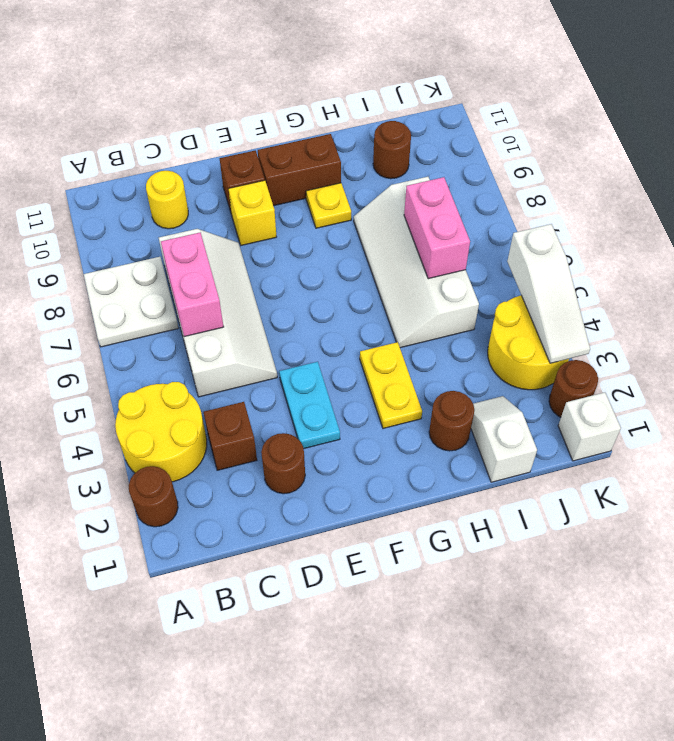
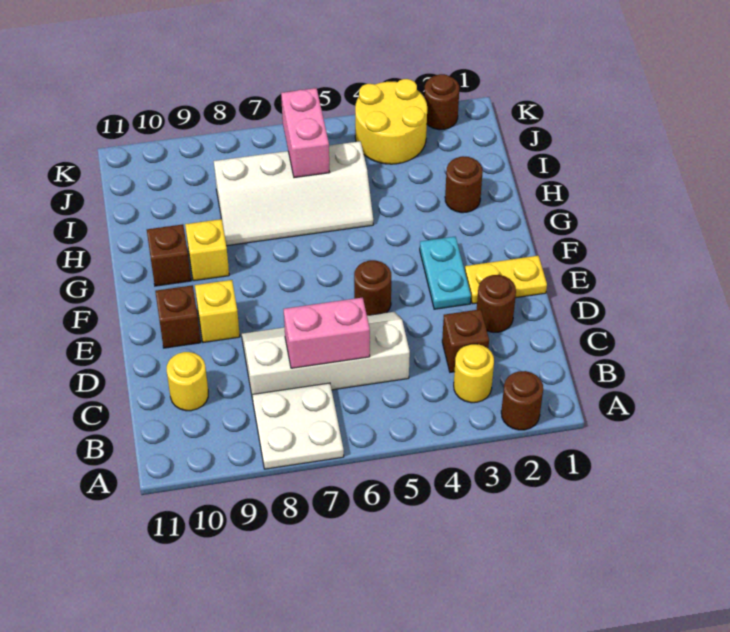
yellow 2x2 round brick [115,382,207,482] -> yellow 1x1 round brick [454,344,494,403]
cyan 1x2 plate [279,362,340,448] -> cyan 1x2 plate turned to [420,237,471,309]
brown 1x2 brick [258,134,341,206] -> brown 1x1 brick [147,224,191,286]
yellow 1x2 plate [360,342,422,428] -> yellow 1x2 plate moved to [465,256,547,304]
yellow 1x1 plate [306,183,351,228] -> yellow 1x1 brick [185,219,229,281]
white 1x2 slope [471,396,537,482] -> none
pink 1x2 brick [404,177,470,279] -> pink 1x2 brick turned to [281,88,330,178]
brown 1x1 round brick [373,121,411,179] -> brown 1x1 round brick moved to [354,260,391,315]
white 1x1 brick [558,392,621,461] -> none
white 1x3 slope [507,224,590,363] -> none

